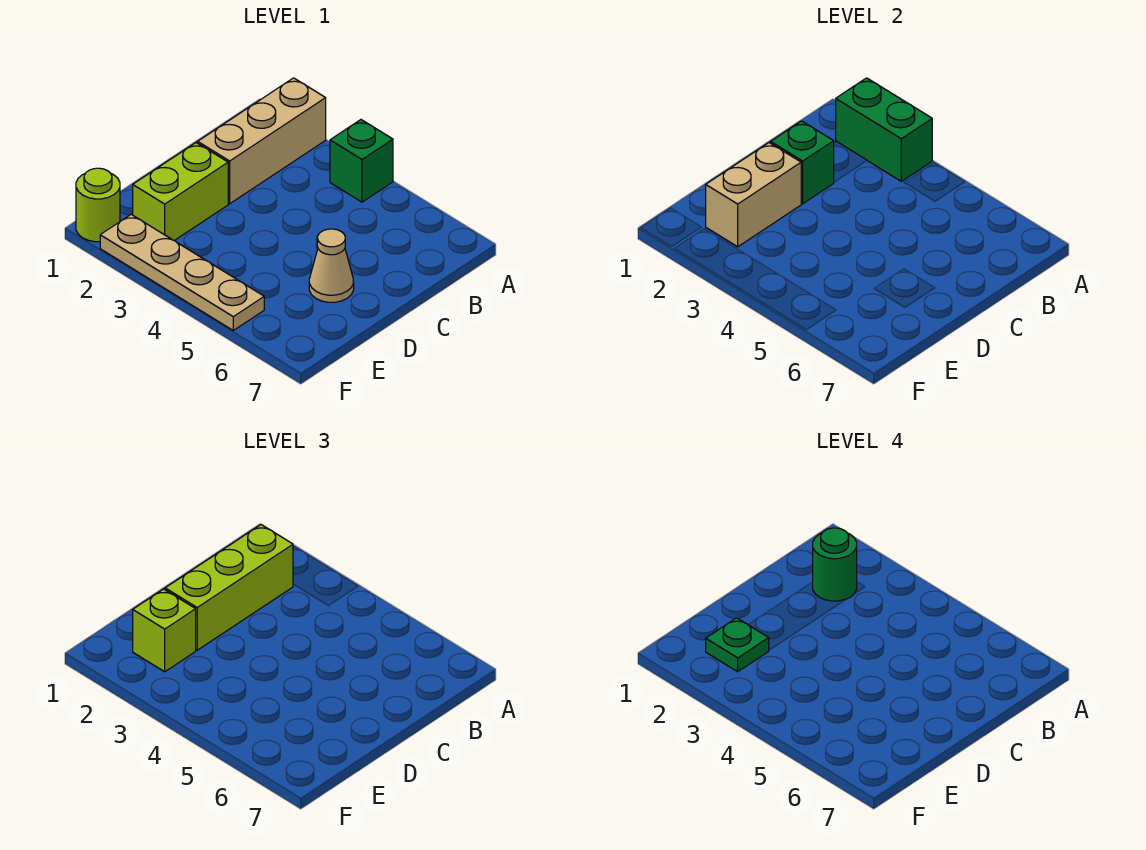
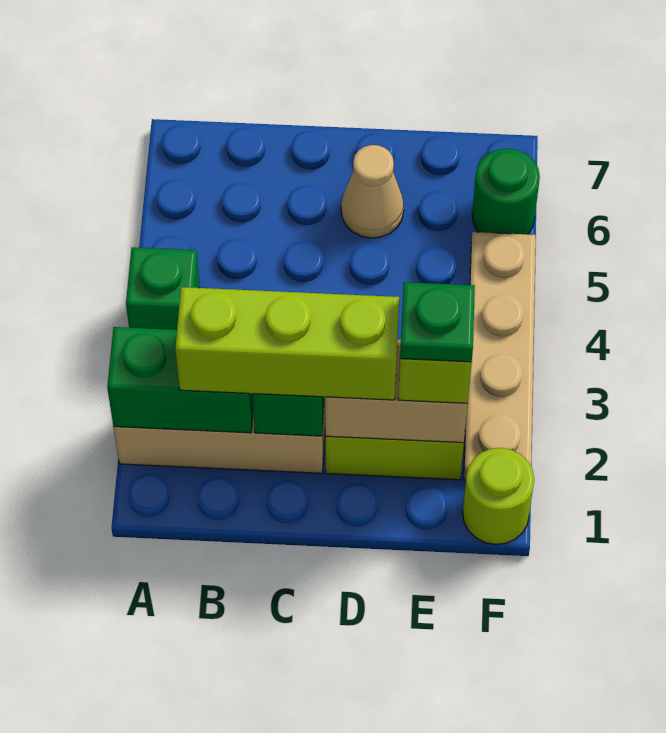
green 1x2 brick [836,78,932,181] -> green 1x2 brick turned to [107,327,253,433]
green 1x1 round brick [813,528,857,601] -> green 1x1 round brick moved to [472,148,540,234]

